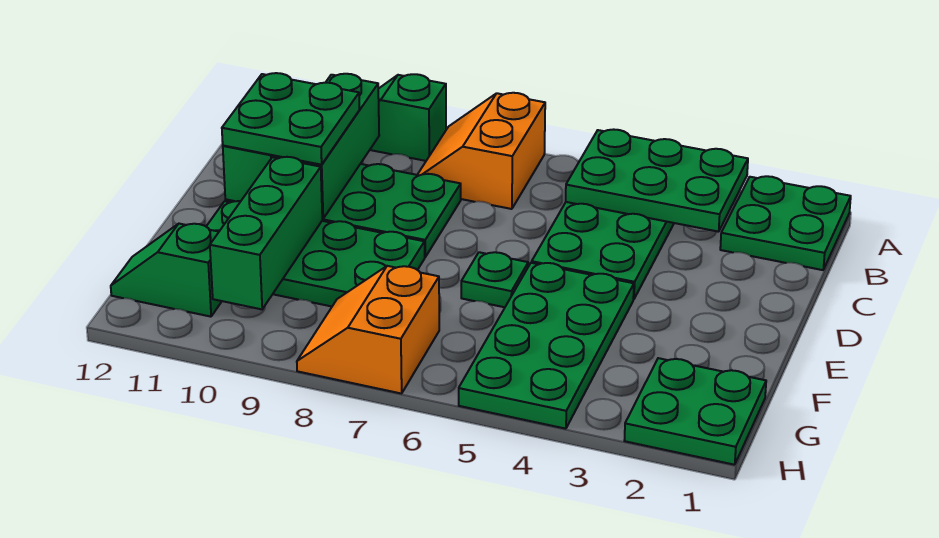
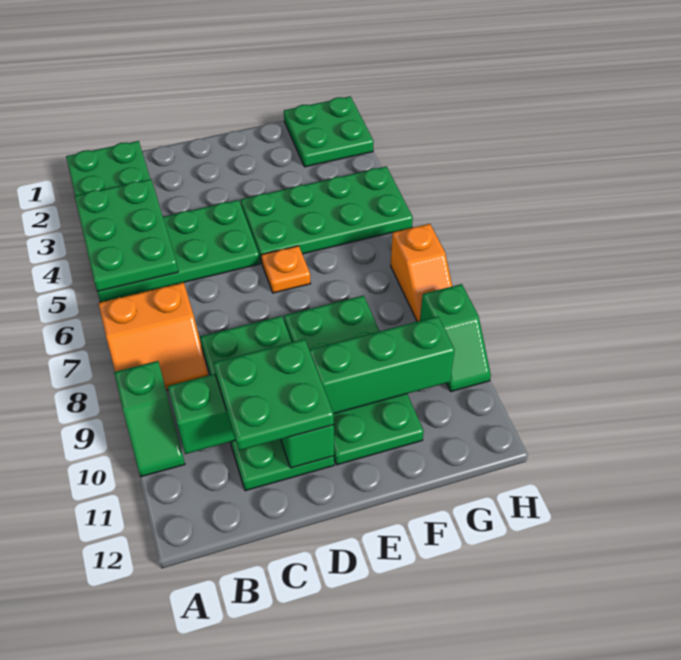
green 1x1 plate [461,252,528,307] -> orange 1x1 plate [261,246,311,293]
orange 2x2 slope [297,266,439,394] -> orange 1x2 slope [391,224,452,322]
green 1x2 slope [111,224,222,317] -> green 1x2 slope moved to [420,284,491,391]

